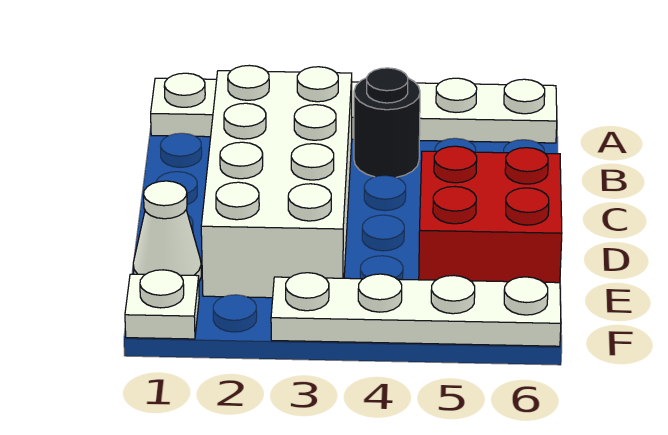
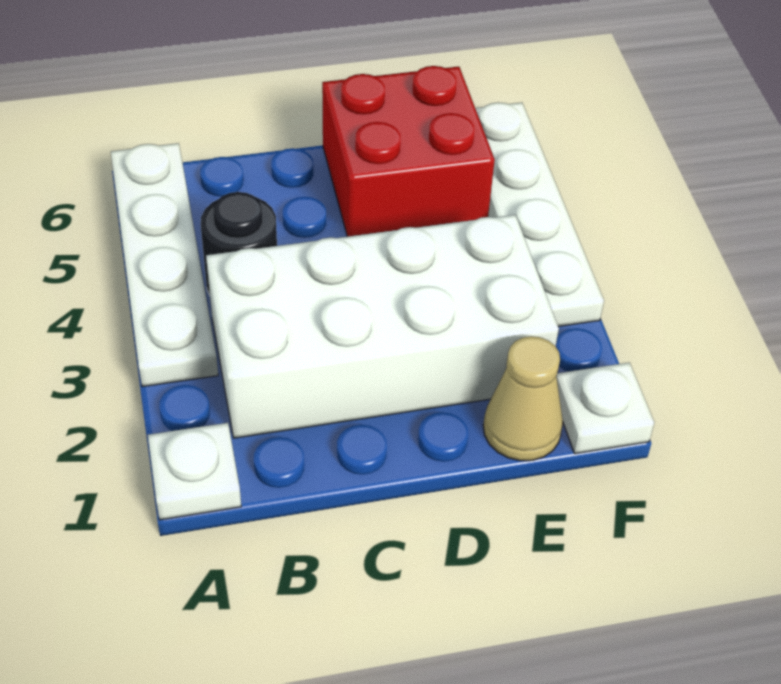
white 1x1 cone [133,181,201,281] -> tan 1x1 cone [483,336,563,461]

